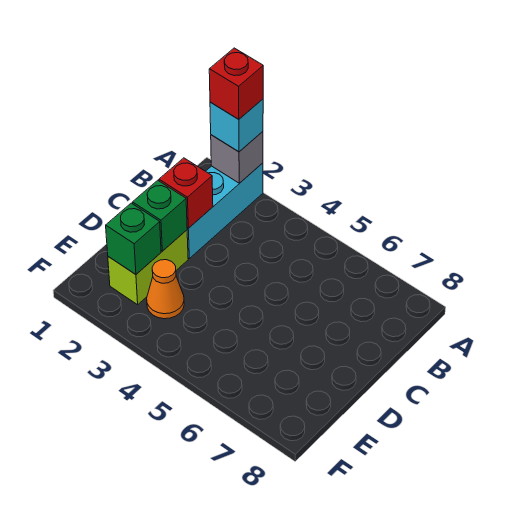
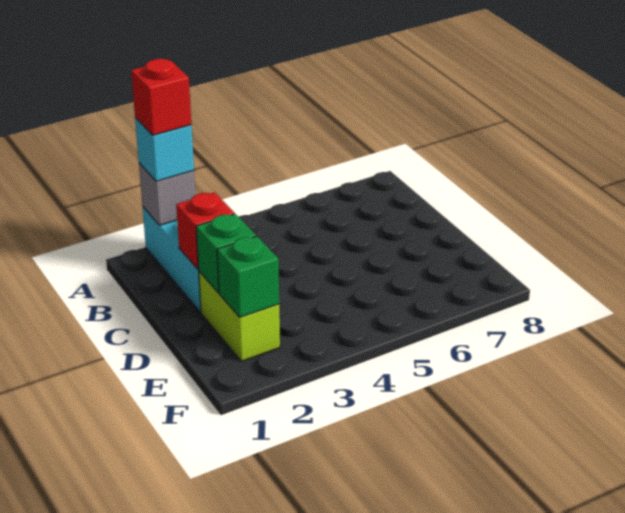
orange 1x1 cone [147,260,184,319] -> none

